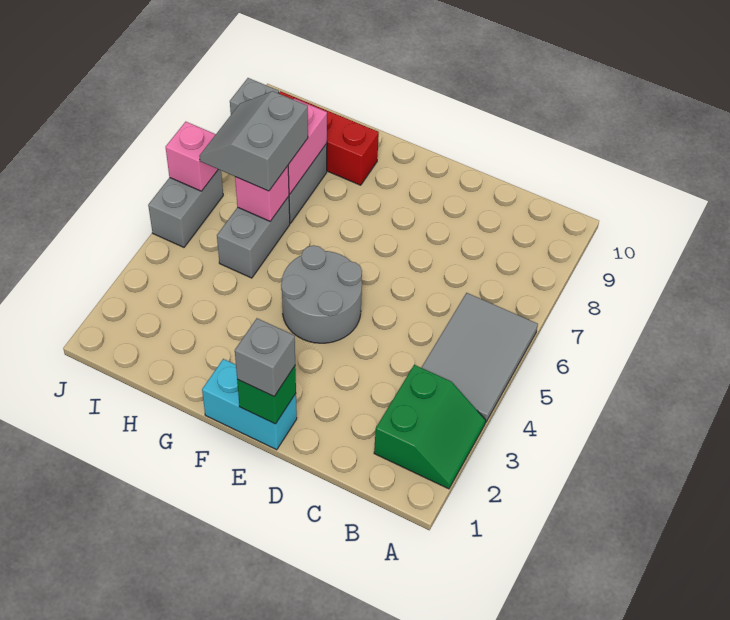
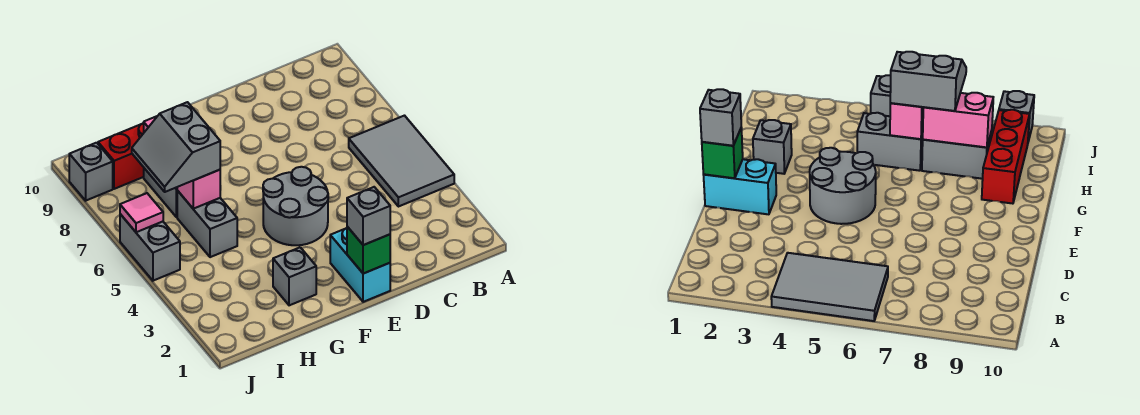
green 2x2 slope [374,365,486,489] -> none
cyan 1x2 brick [202,359,297,450] -> cyan 1x2 brick turned to [330,228,390,302]
none -> grey 1x1 brick [273,247,316,305]
pink 1x1 brick [166,122,218,191] -> pink 1x1 tile [120,193,163,232]

